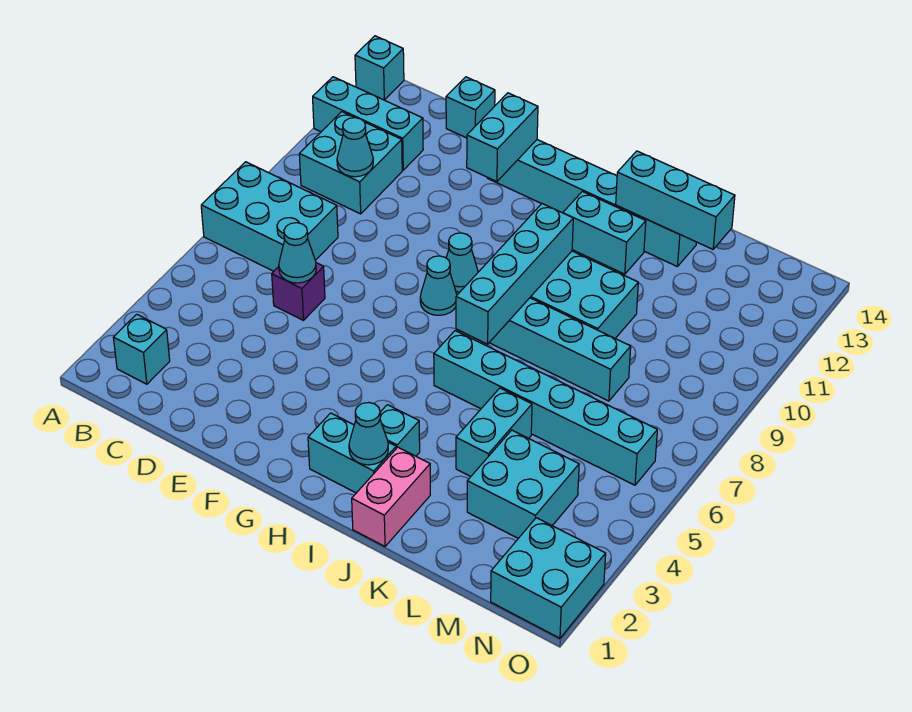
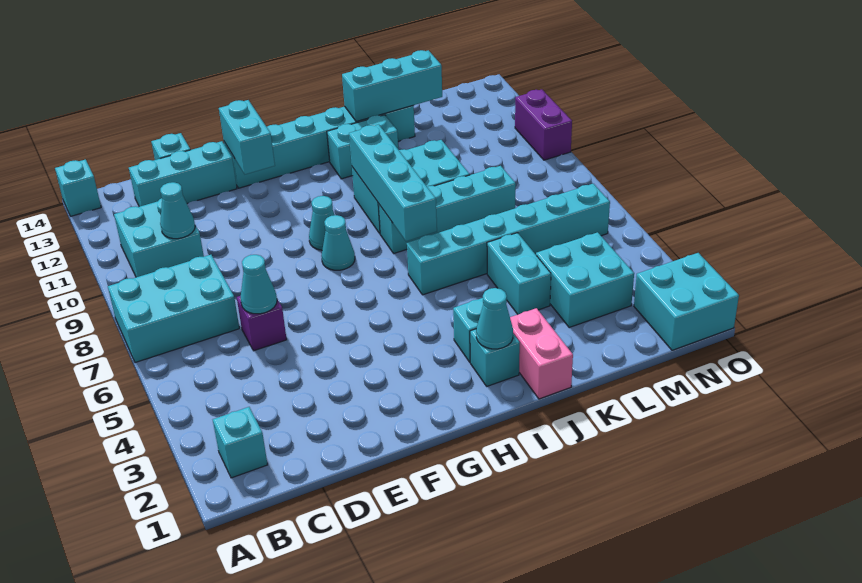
cyan 1x3 brick [313,77,423,170] -> cyan 1x3 brick moved to [129,141,237,207]
cyan 1x2 brick [308,413,396,493] -> cyan 1x1 brick [470,329,520,386]
none -> purple 1x2 brick [515,89,572,160]

